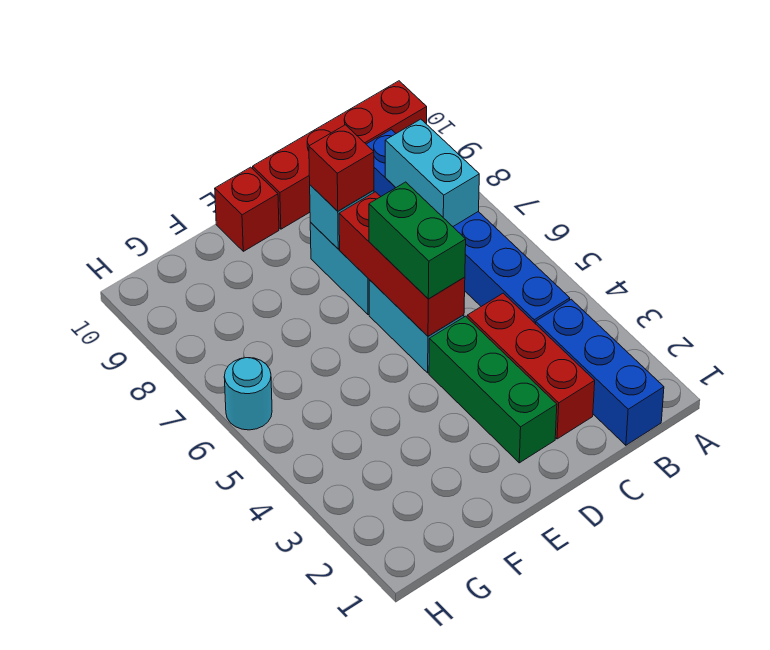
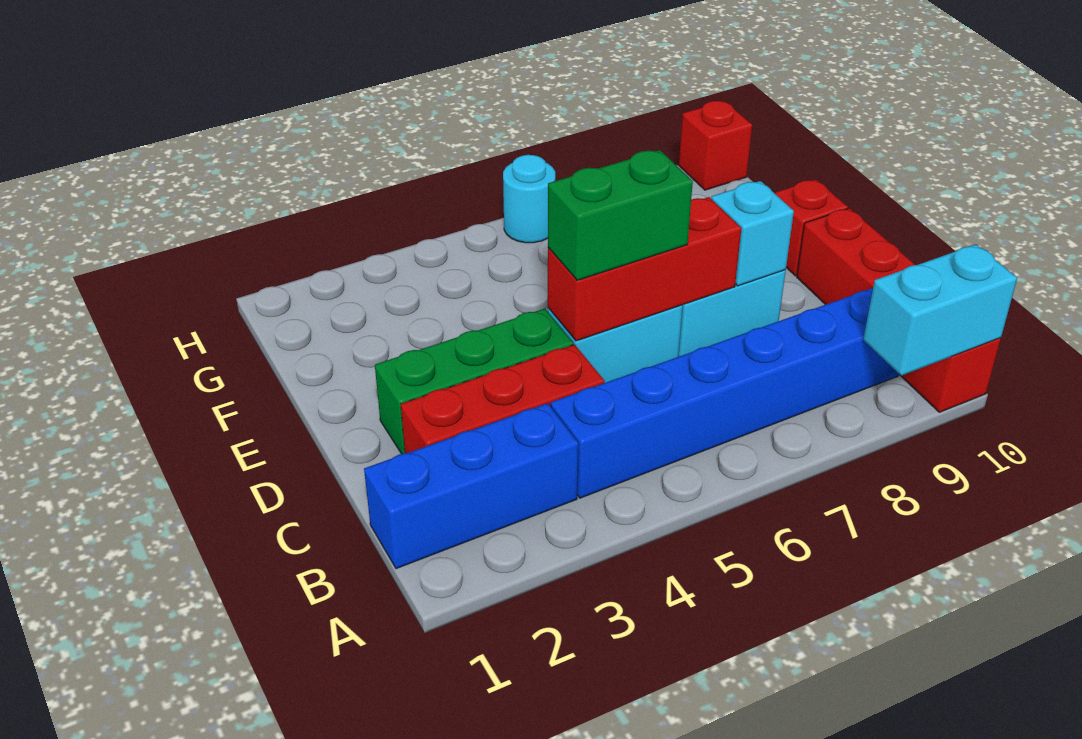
cyan 1x2 brick [385,119,479,226] -> cyan 1x2 brick moved to [863,244,1017,376]
red 1x1 brick [309,125,374,211] -> red 1x1 brick moved to [679,101,752,190]

